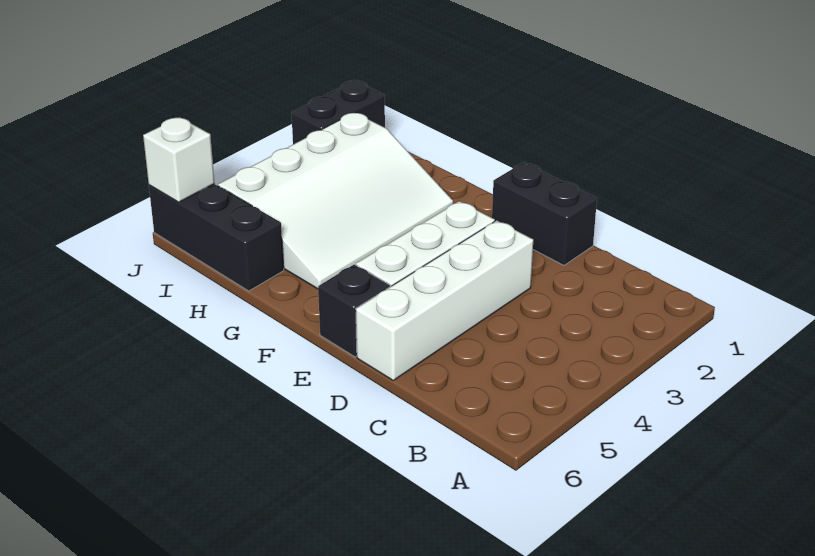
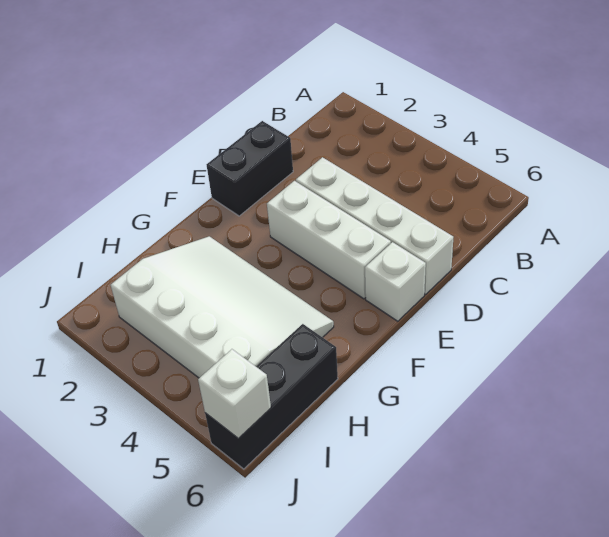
black 1x1 brick [318,265,390,357] -> white 1x1 brick [365,242,426,321]
black 1x2 brick [291,80,385,144] -> none

